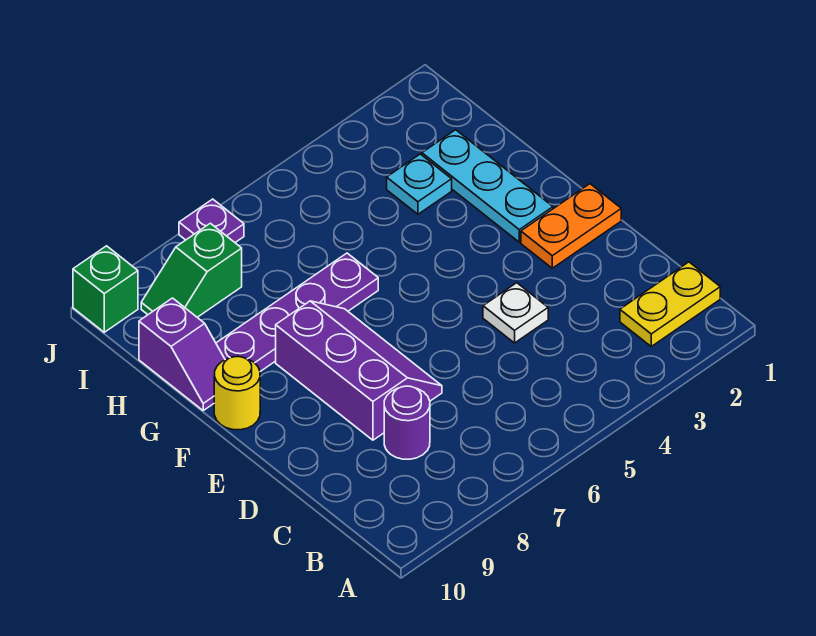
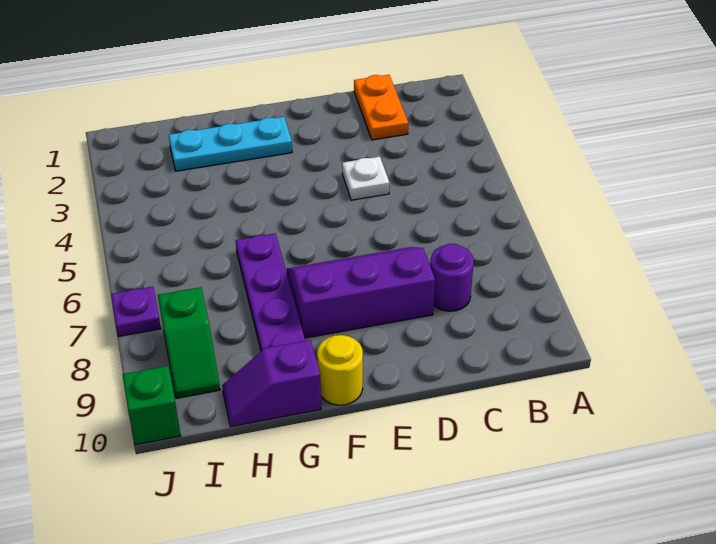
yellow 1x2 plate [620,262,720,346] -> none
orange 1x2 plate [521,184,621,268] -> orange 1x2 plate moved to [354,75,408,140]
purple 1x2 slope [139,298,225,410] -> purple 1x2 slope turned to [222,340,321,427]
cyan 1x1 plate [387,154,452,214] -> none

